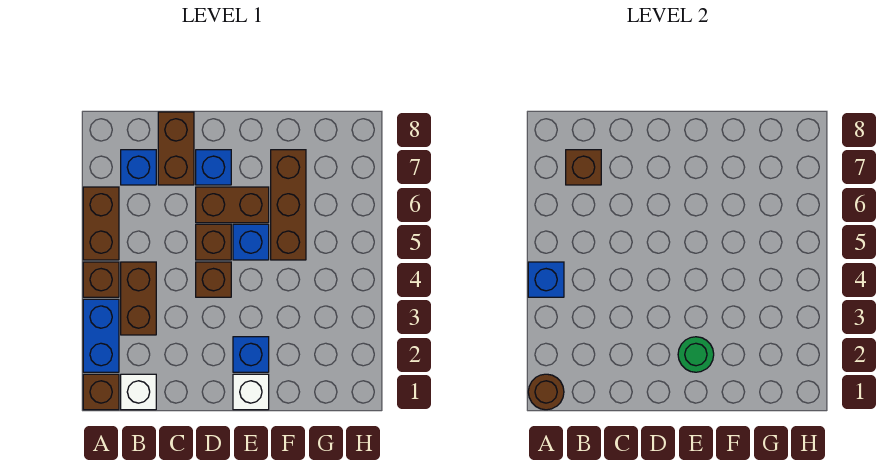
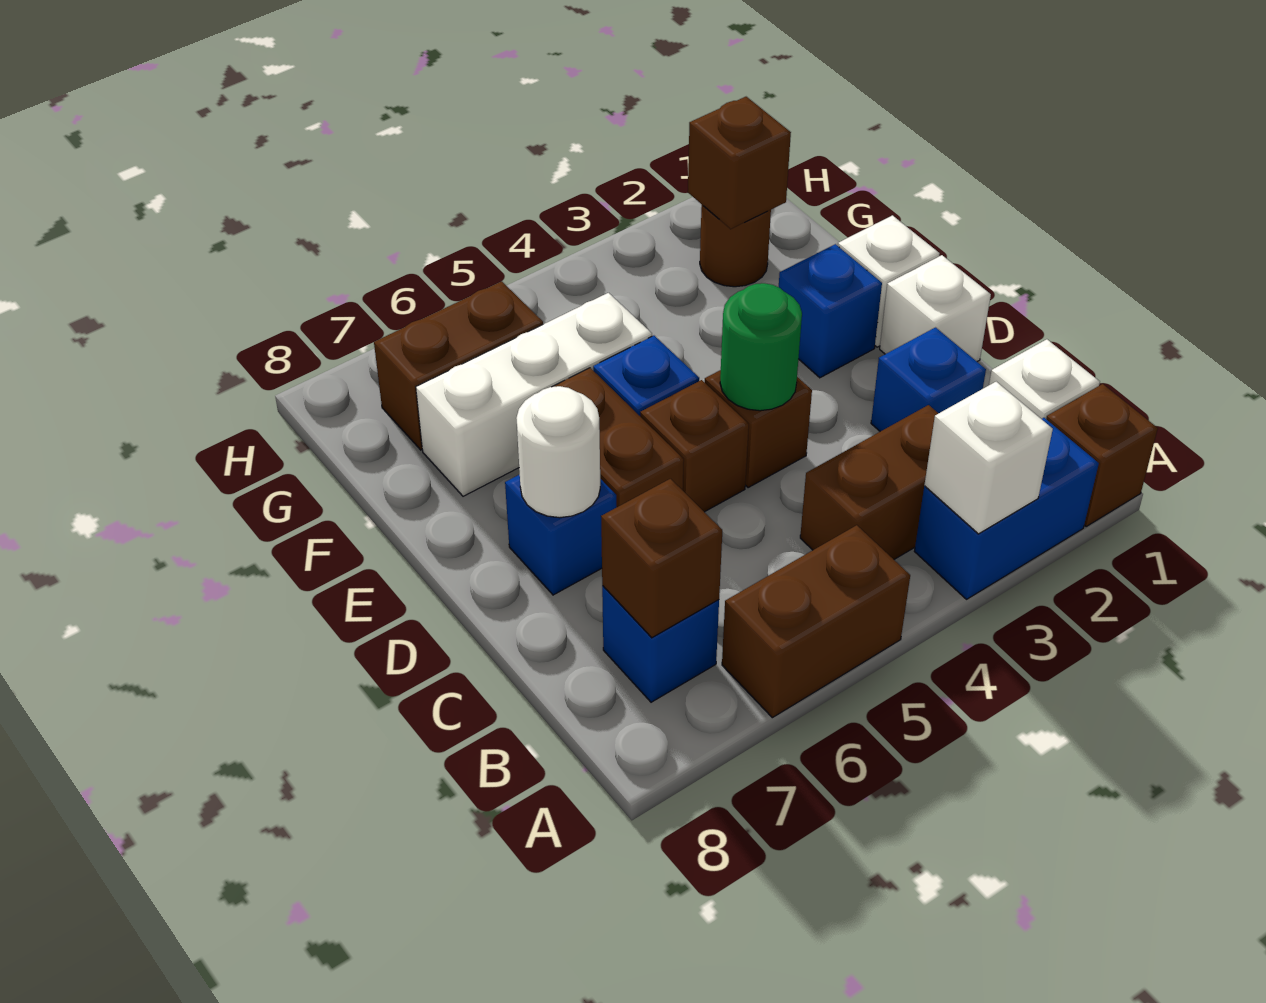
brown 1x1 round brick [528,374,564,410] -> brown 1x1 round brick moved to [700,205,771,287]
none -> white 1x1 brick [924,382,1053,534]
brown 1x1 brick [83,262,119,297] -> brown 1x1 brick moved to [688,97,791,229]
blue 1x1 brick [528,262,564,297] -> blue 1x1 brick moved to [871,327,986,431]
brown 1x2 brick [158,112,194,185] -> brown 1x2 brick moved to [374,281,543,450]
none -> white 1x1 brick [880,255,991,361]
none -> white 1x1 round brick [517,386,600,518]
green 1x1 round brick [678,337,714,372] -> green 1x1 round brick moved to [720,283,802,411]
brown 1x3 brick [271,150,306,260] -> white 1x3 brick [416,293,652,496]

